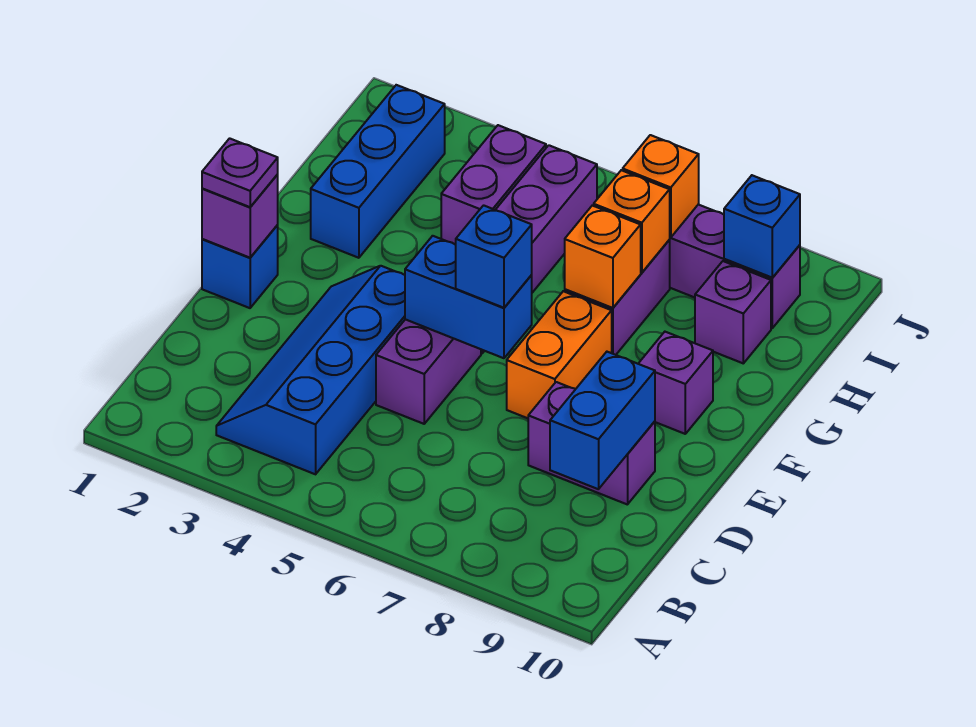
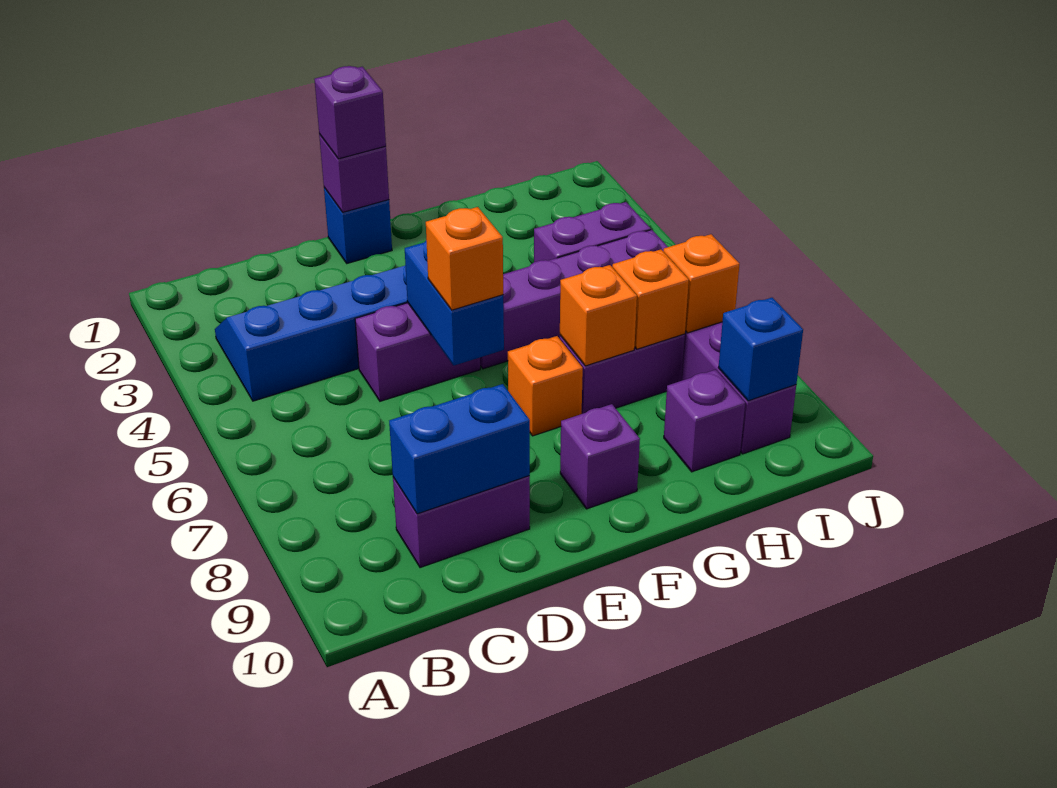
purple 1x2 brick [528,382,655,505] -> purple 1x2 brick turned to [393,476,530,568]
purple 1x1 plate [202,138,278,207] -> purple 1x1 brick [314,66,386,159]
blue 1x1 brick [456,205,532,308] -> orange 1x1 brick [426,207,503,310]
orange 1x2 brick [507,291,612,418] -> orange 1x1 brick [508,336,583,436]
blue 1x3 brick [311,85,445,258] -> none

